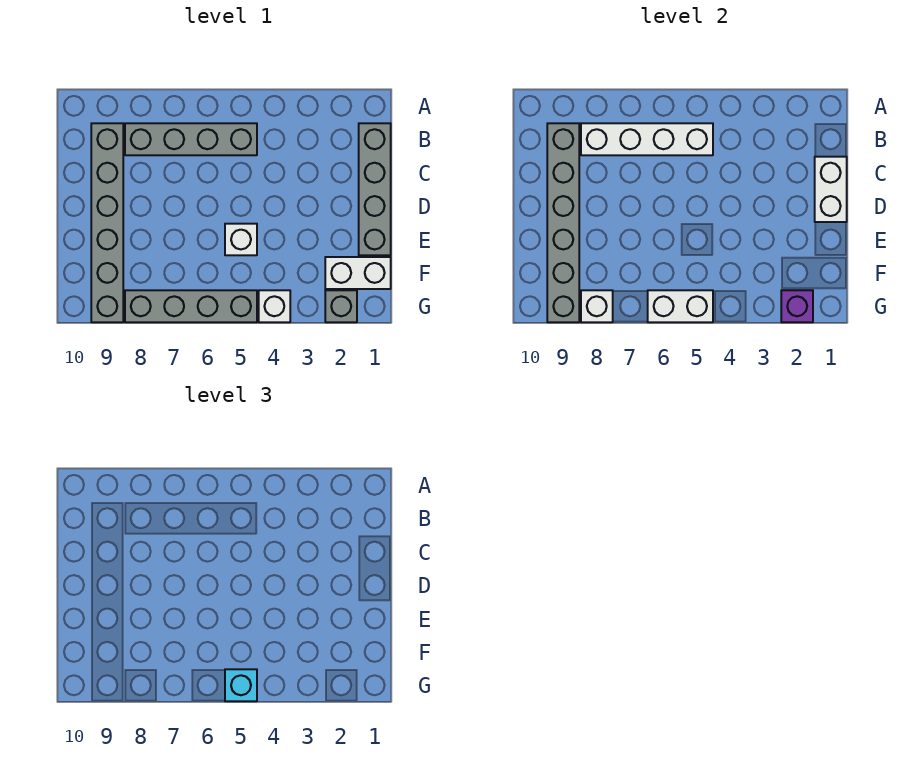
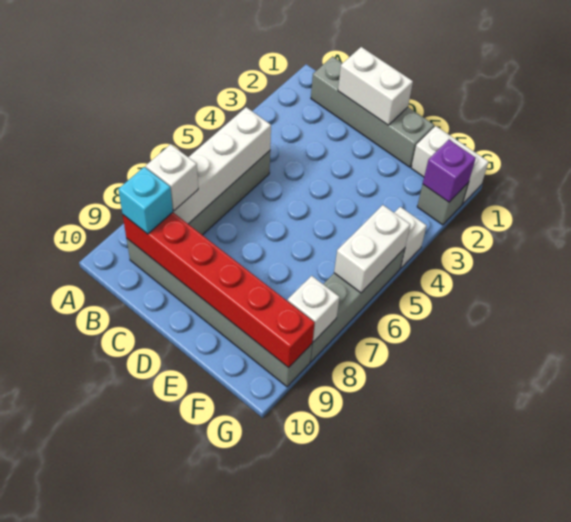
grey 1x6 brick [547,123,579,322] -> red 1x6 brick [123,212,315,368]
white 1x1 brick [225,224,257,255] -> white 1x1 brick moved to [146,144,198,211]
white 1x2 brick [325,257,391,289] -> white 1x2 brick turned to [411,126,489,204]
cyan 1x1 brick [225,669,257,701] -> cyan 1x1 brick moved to [118,167,173,234]

